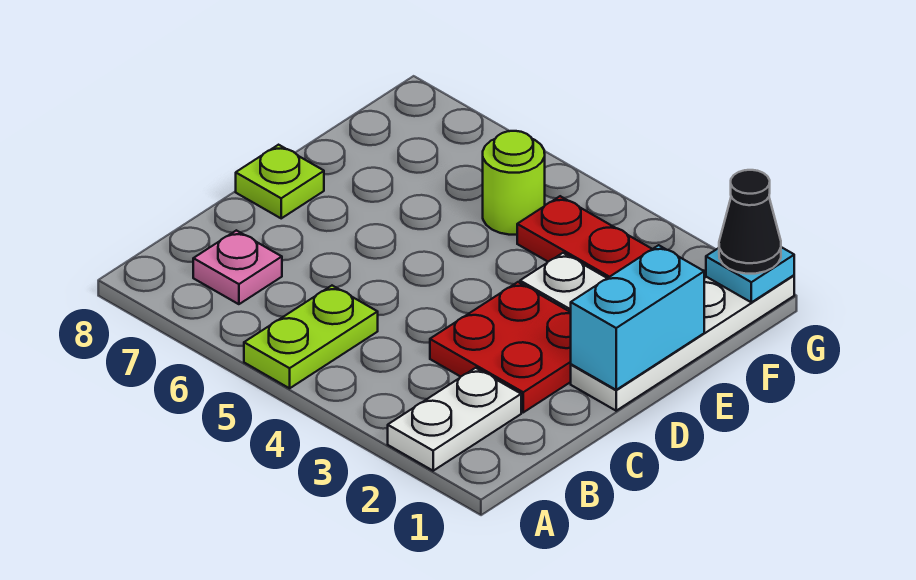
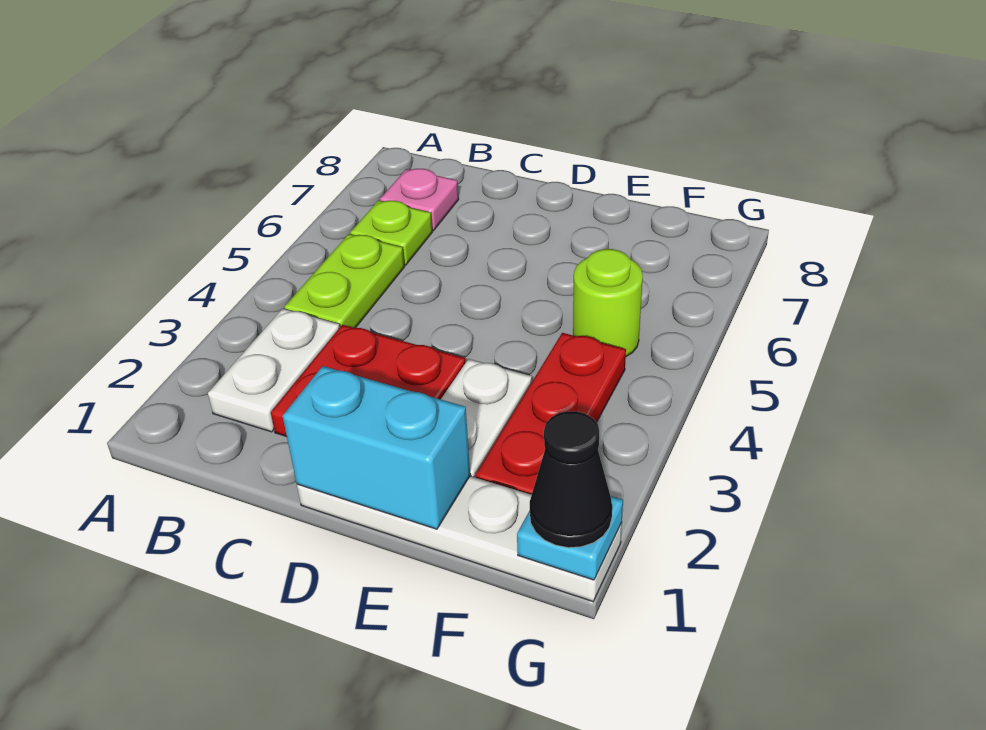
white 1x2 plate [388,368,521,471] -> white 1x2 plate turned to [208,309,340,432]
lime 1x2 plate [244,286,378,388] -> lime 1x2 plate turned to [284,234,405,328]
lime 1x1 plate [236,145,324,218] -> lime 1x1 plate moved to [350,200,432,265]

